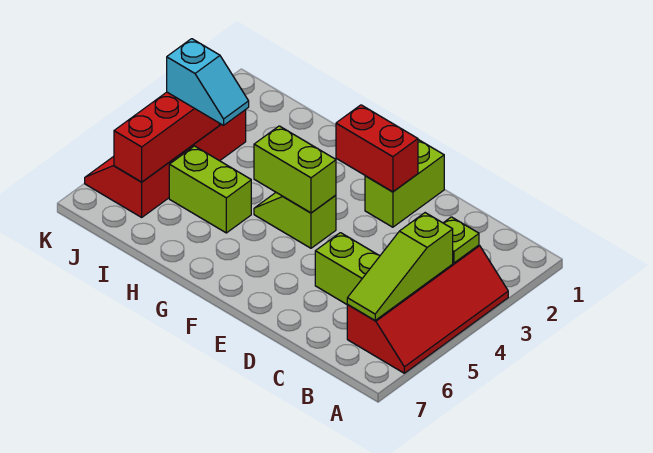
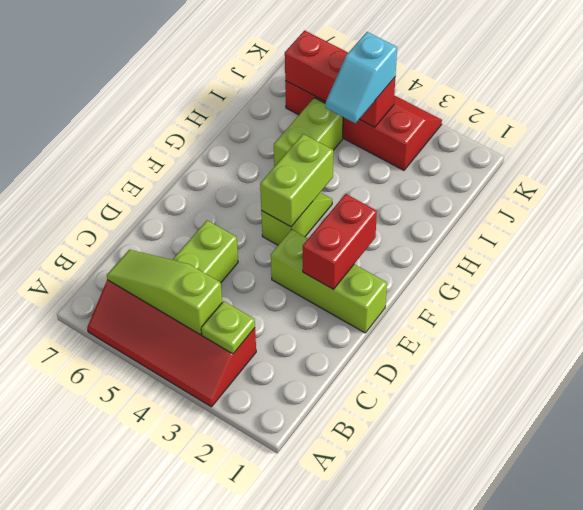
lime 1x2 brick [365,140,444,227] -> lime 1x3 brick [271,229,387,333]

